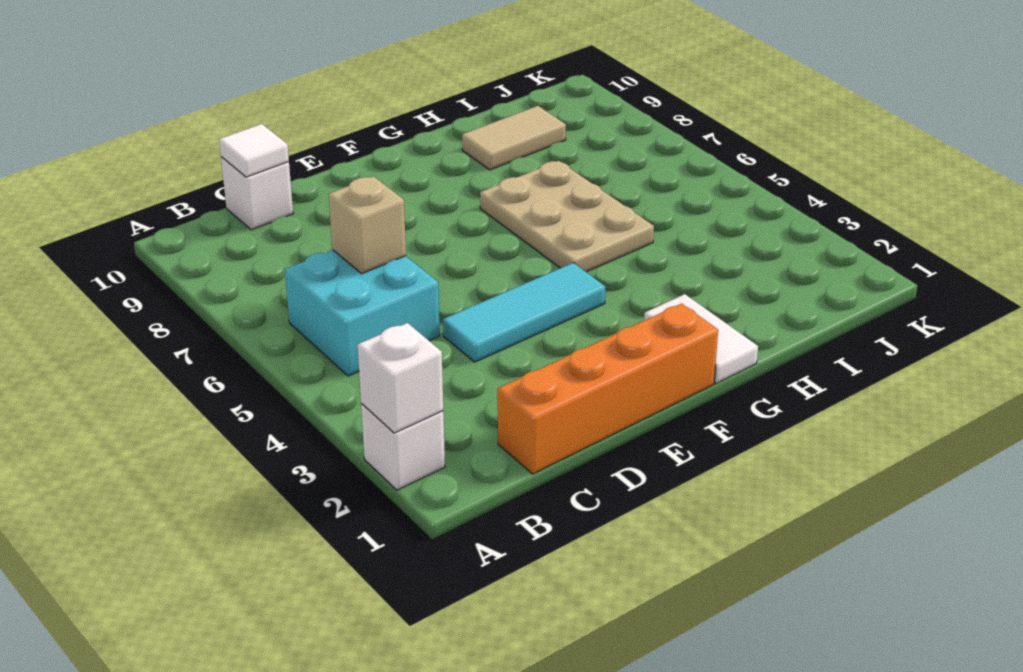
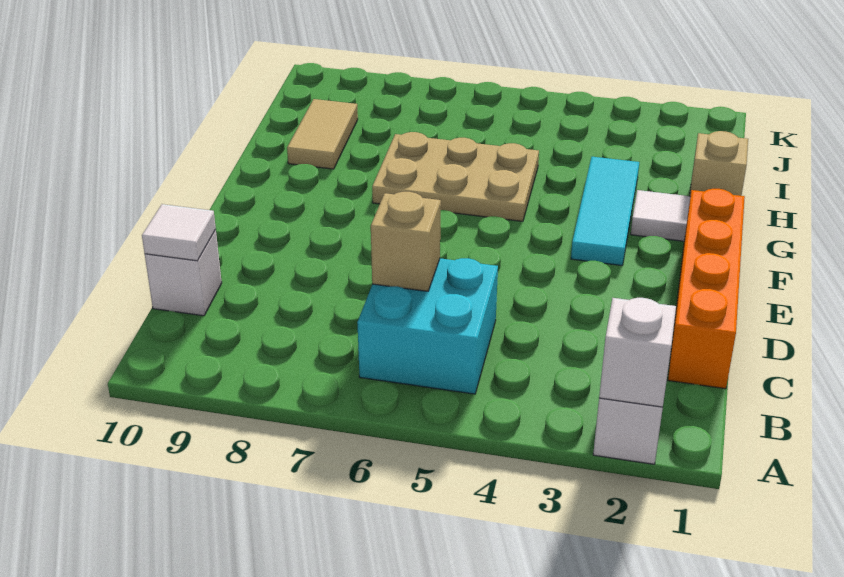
cyan 1x3 tile [443,263,605,362] -> cyan 1x3 tile moved to [571,157,639,266]
none -> tan 1x1 brick [690,131,748,196]

